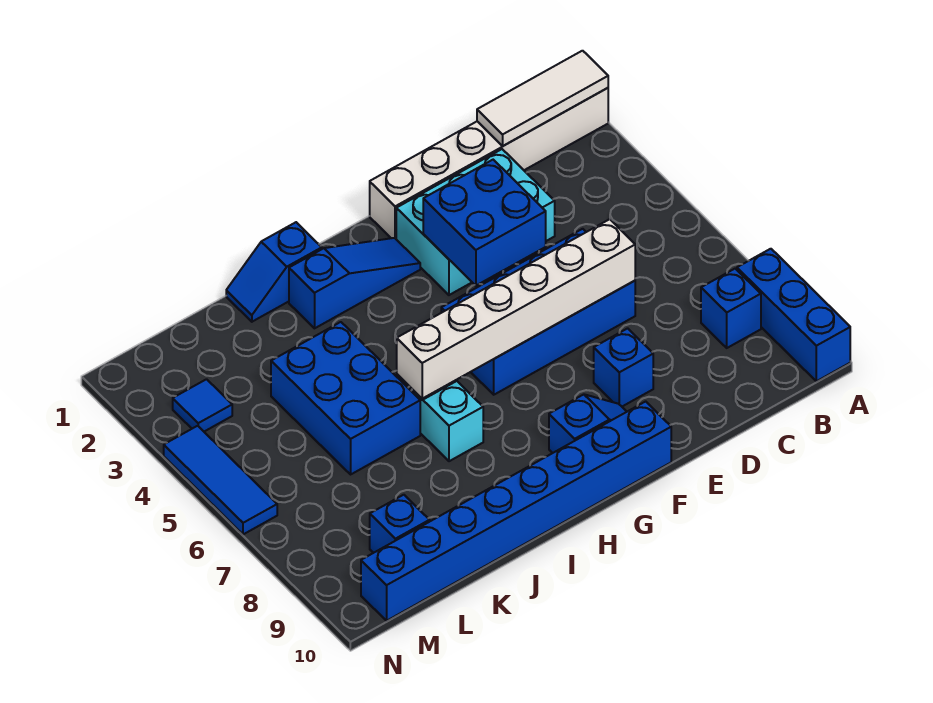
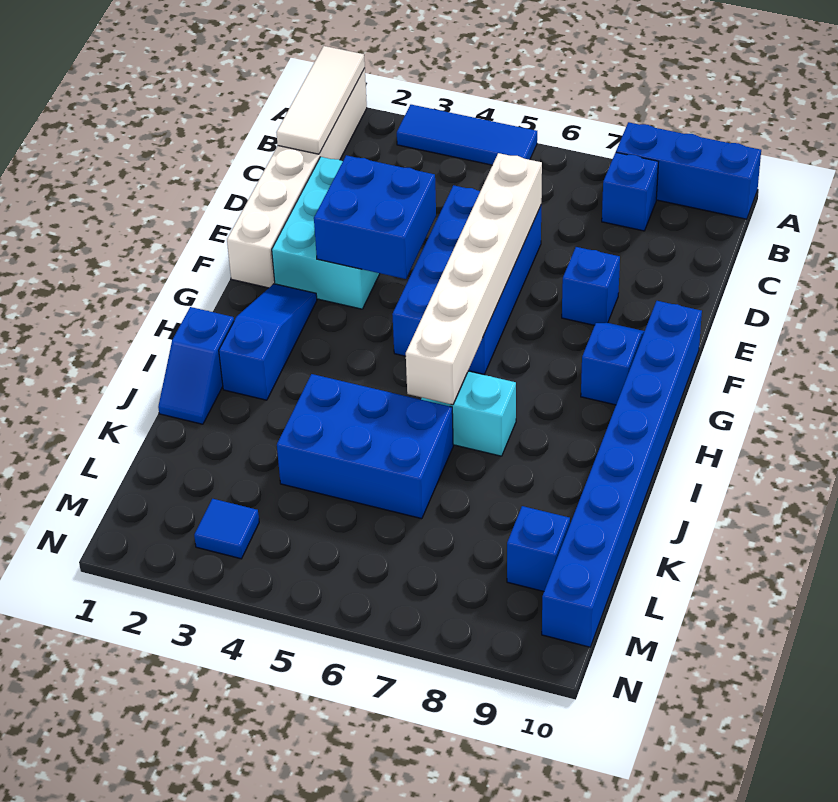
blue 1x3 tile [164,426,277,534] -> blue 1x3 tile moved to [397,105,537,165]

